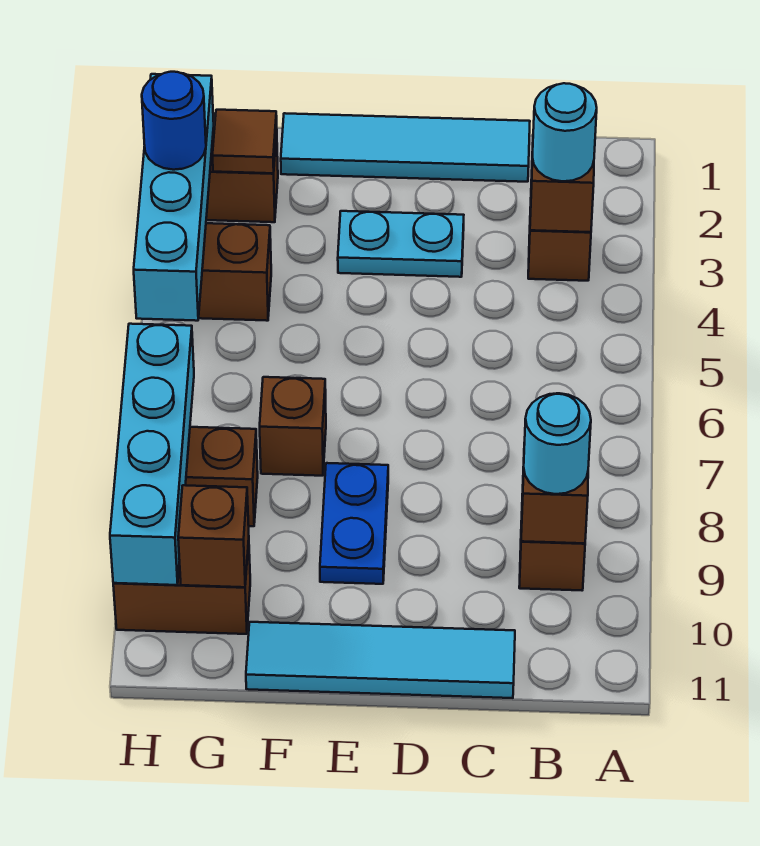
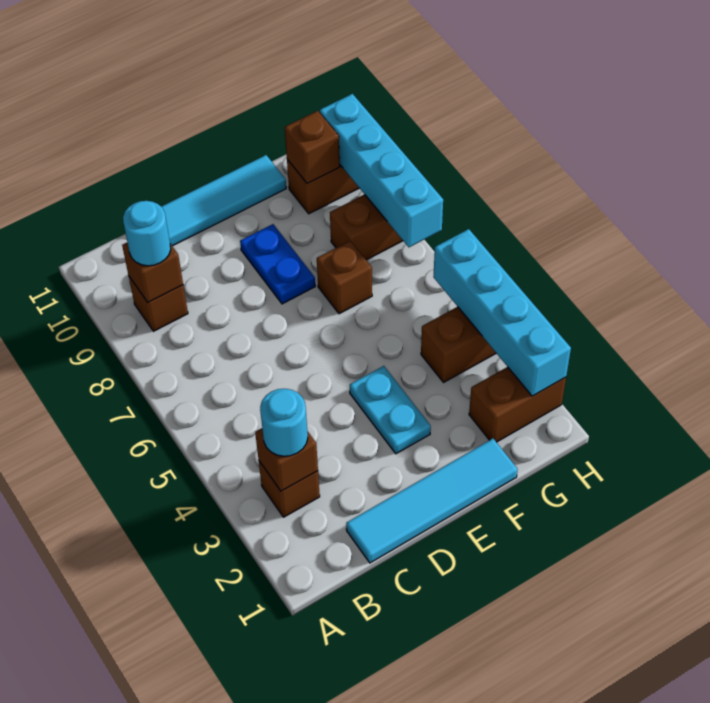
cyan 1x2 plate [338,211,464,277] -> cyan 1x2 plate turned to [350,366,431,454]
brown 1x1 tile [212,110,277,173] -> none
blue 1x1 round brick [142,72,206,170] -> none

